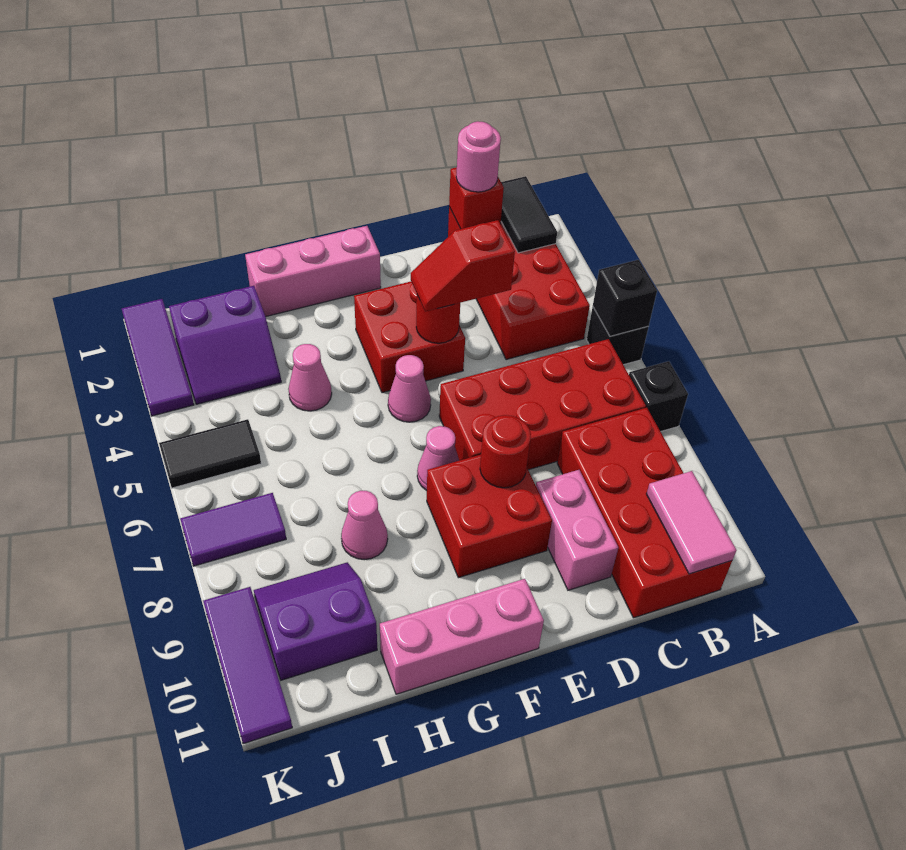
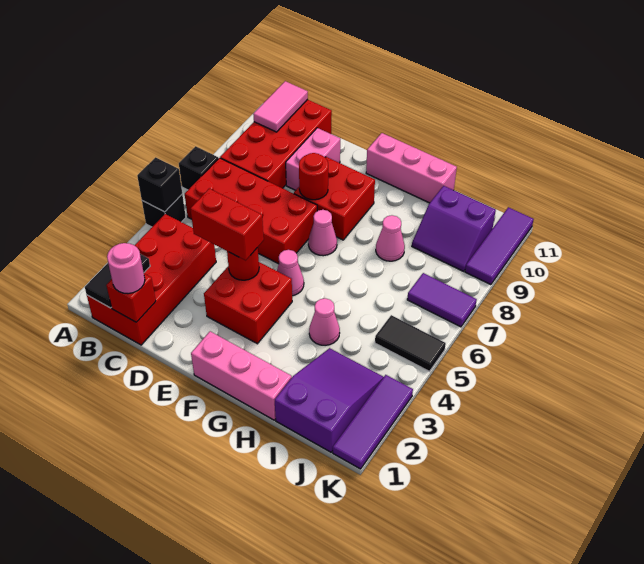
red 1x2 slope [411,220,515,311] -> red 1x2 brick [190,189,264,260]
purple 2x2 slope [169,286,281,404] -> purple 2x3 slope [275,348,383,452]

